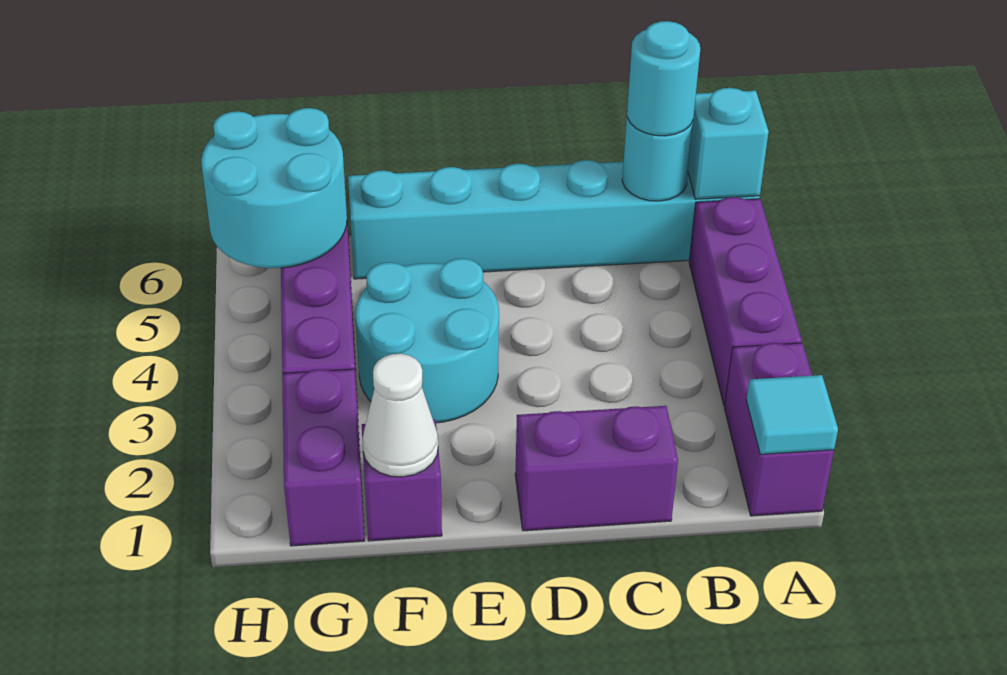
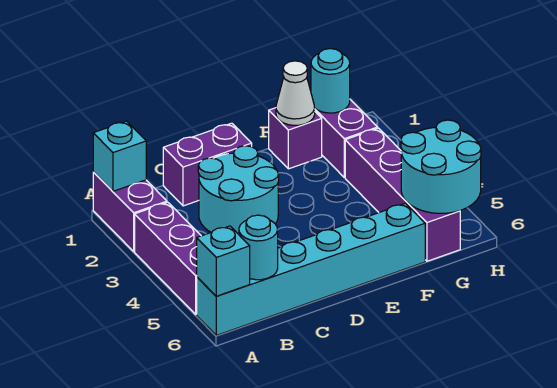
cyan 1x1 tile [746,375,838,454] -> cyan 1x1 brick [93,121,146,191]
cyan 1x1 round brick [627,21,700,136] -> cyan 1x1 round brick moved to [311,49,350,113]
cyan 2x2 round brick [356,259,499,423] -> cyan 2x2 round brick moved to [198,146,279,234]

